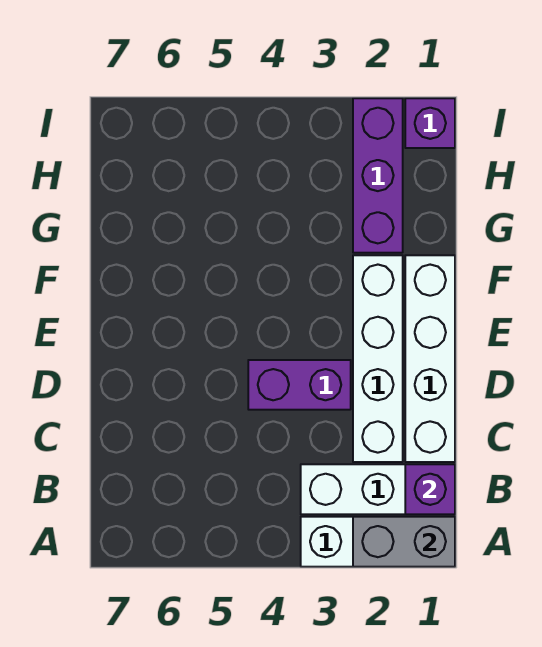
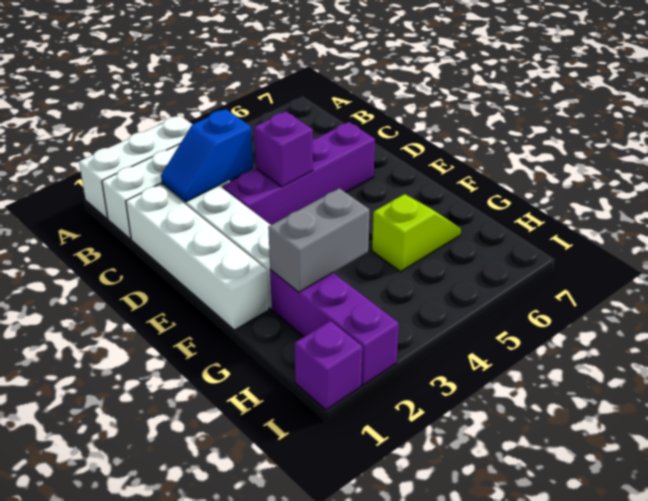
grey 1x2 brick [353,517,455,567] -> grey 1x2 brick moved to [268,188,369,292]
purple 1x1 brick [405,464,455,514] -> purple 1x1 brick moved to [254,112,313,187]
none -> blue 1x2 slope [161,109,253,202]
purple 1x2 brick [248,360,351,410] -> purple 1x4 brick [222,122,375,225]
none -> lime 1x2 slope [372,194,461,272]

